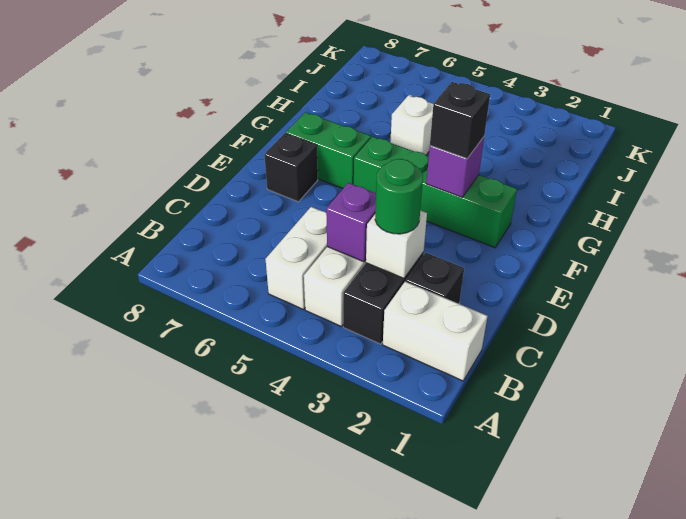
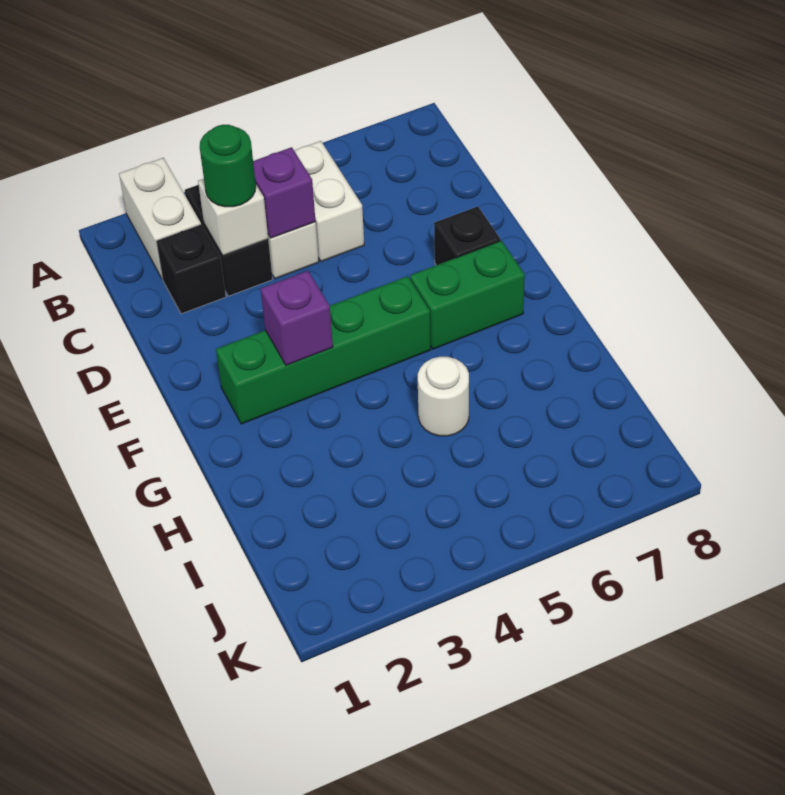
white 1x2 brick [383,281,487,381] -> white 1x2 brick turned to [119,158,201,279]
black 1x1 brick [430,82,490,158] -> none
white 1x1 brick [390,95,433,155] -> white 1x1 round brick [418,357,469,436]

